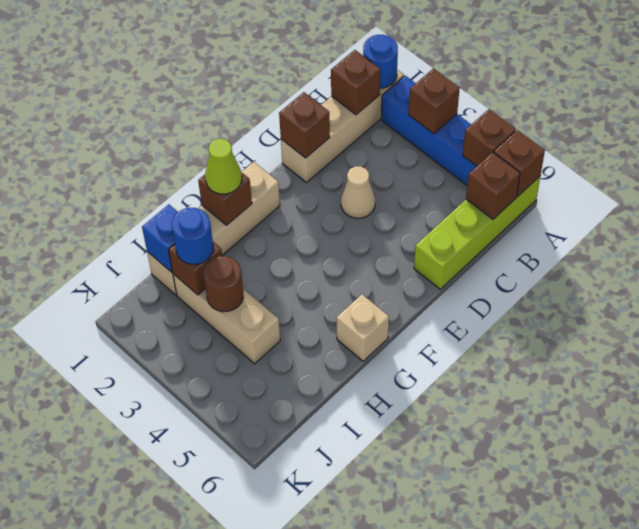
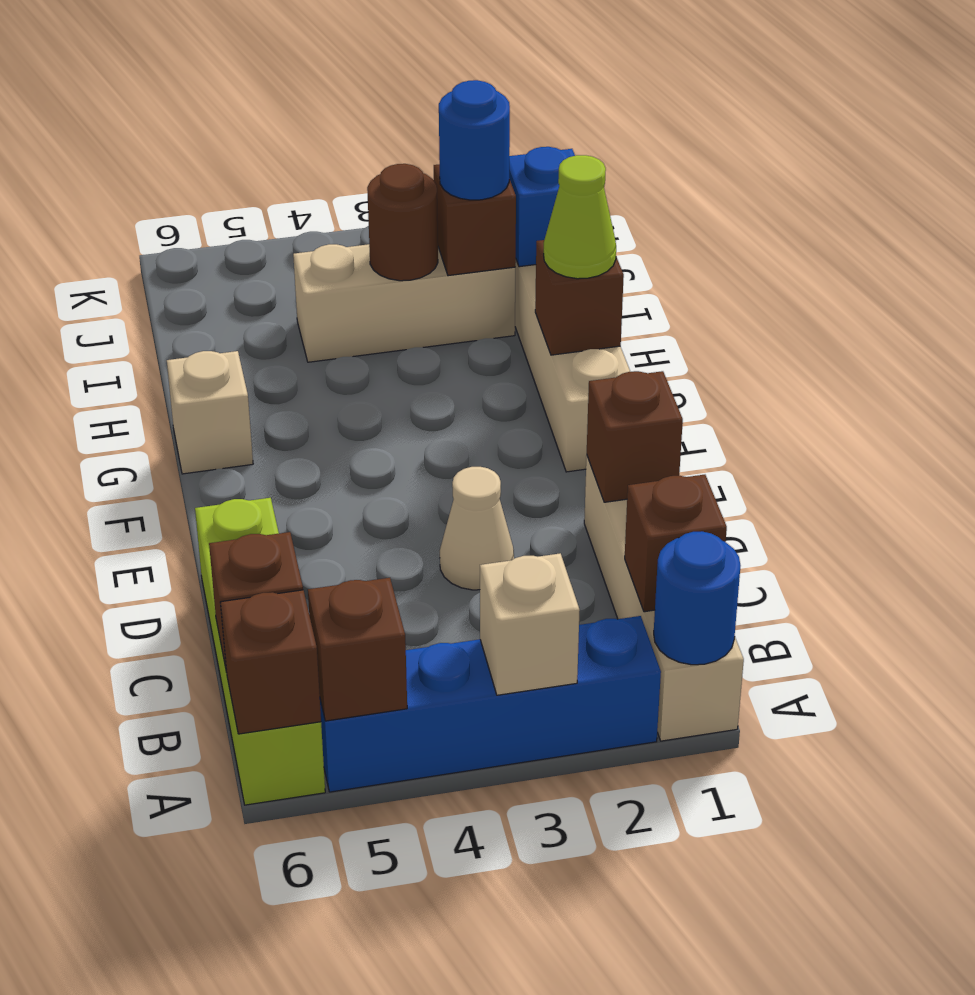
brown 1x1 brick [409,69,460,134] -> tan 1x1 brick [480,553,580,695]

